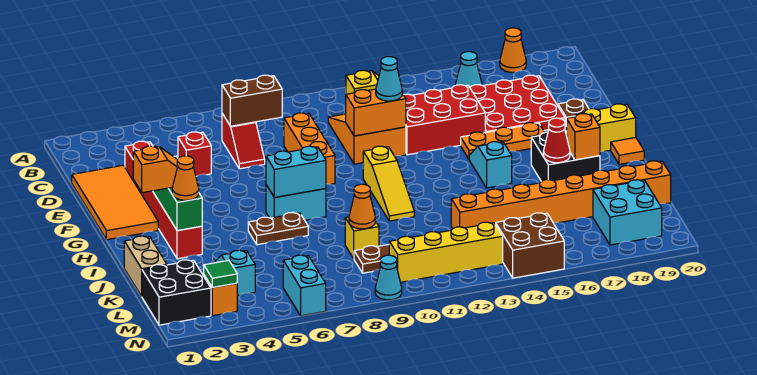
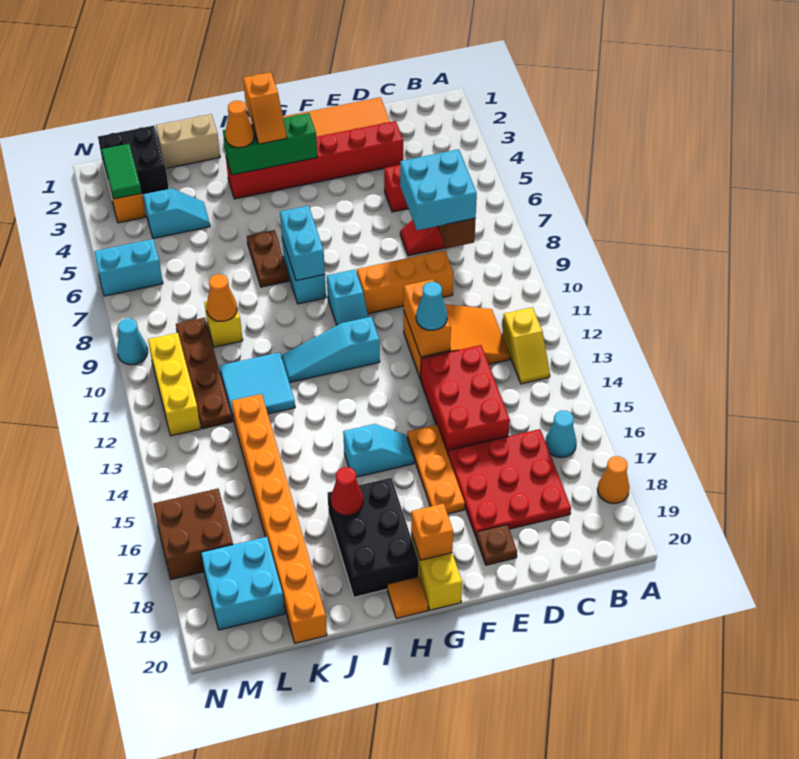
none -> cyan 2x2 brick [400,149,477,230]
none -> cyan 1x2 slope [327,270,368,325]
yellow 1x3 slope [363,146,414,221] -> cyan 1x3 slope [282,317,380,383]
black 2x2 brick [531,131,600,181] -> black 2x3 brick [327,478,419,597]
orange 1x1 brick [566,114,600,160] -> orange 1x1 brick moved to [411,504,453,560]
none -> cyan 2x2 tile [220,352,295,420]
green 1x1 tile [204,260,237,287] -> green 1x2 tile [101,144,142,199]
yellow 1x4 brick [389,222,503,282] -> yellow 1x3 brick [148,333,201,436]
brown 2x2 brick [496,213,564,278] -> brown 2x2 brick moved to [154,489,233,580]

